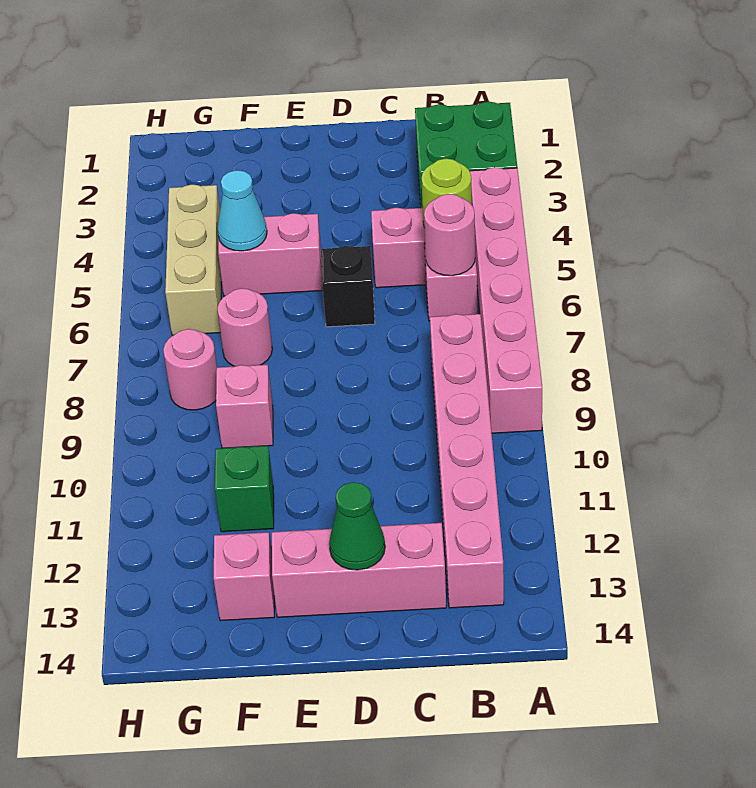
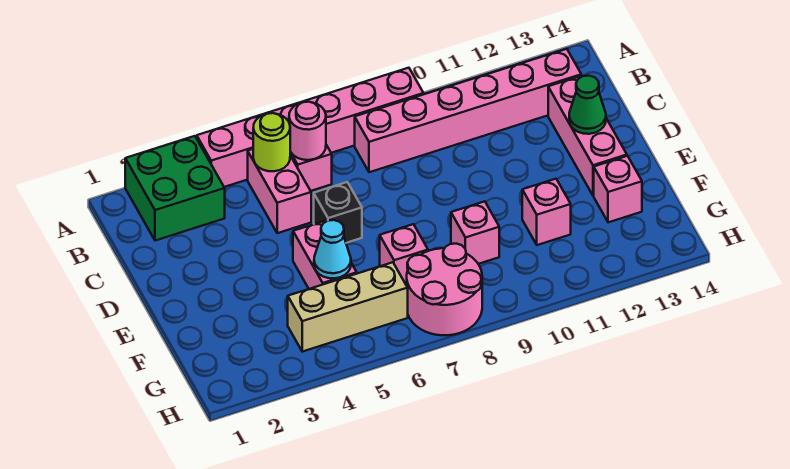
pink 1x1 round brick [217,288,272,366] -> pink 1x1 brick [380,224,428,286]
green 1x1 brick [215,446,274,532] -> pink 1x1 brick [522,179,571,245]
pink 1x1 round brick [163,329,217,410] -> pink 2x2 round brick [407,244,482,335]

